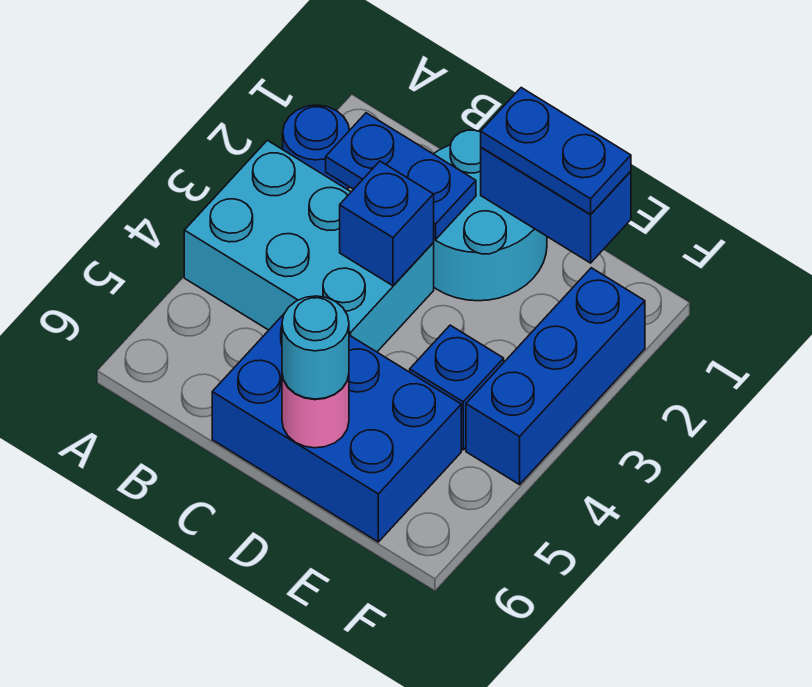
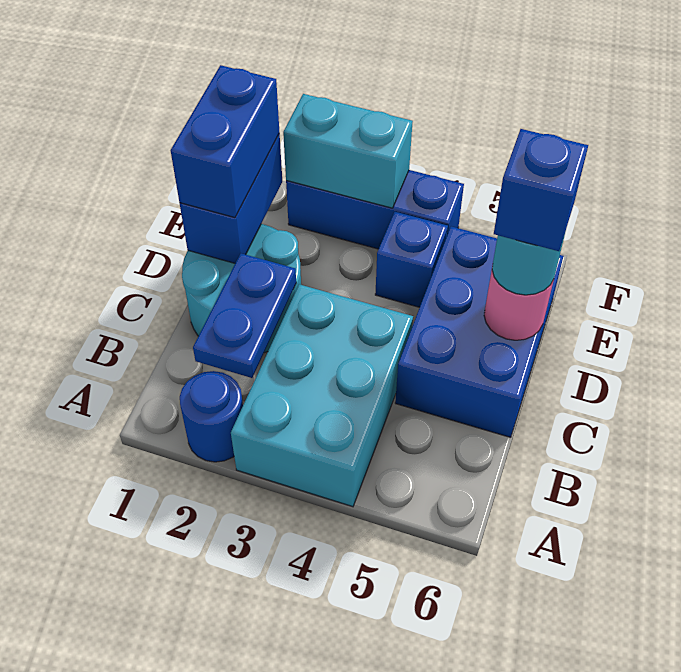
blue 1x1 brick [340,161,434,286] -> blue 1x1 brick moved to [494,129,588,251]
blue 1x2 plate [481,88,631,214] -> blue 1x2 brick [170,65,279,218]
none -> cyan 1x2 brick [283,94,413,208]

